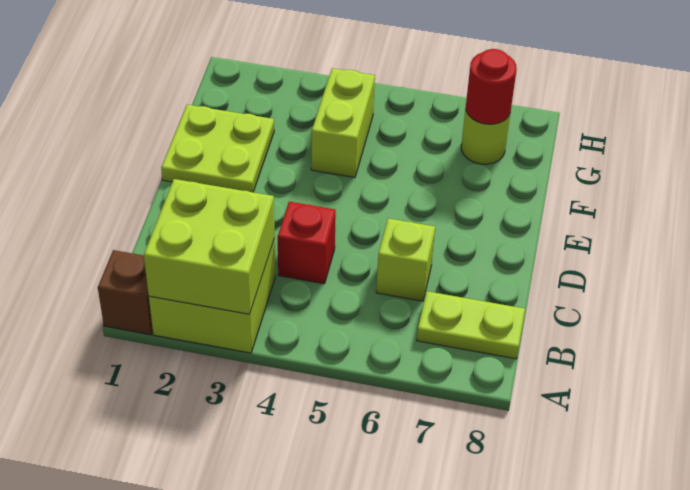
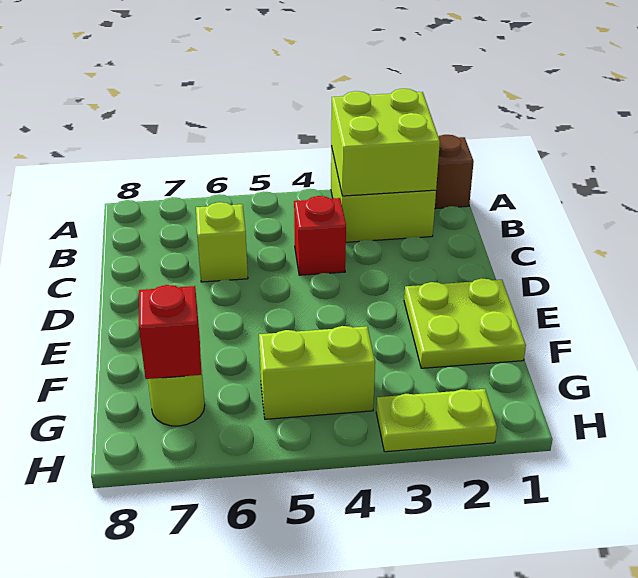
lime 1x2 plate [417,291,525,359] -> lime 1x2 plate moved to [376,389,497,452]
lime 1x2 brick [311,68,375,177] -> lime 1x2 brick turned to [259,326,375,419]
red 1x1 round brick [466,49,517,124] -> red 1x1 brick [139,285,201,379]

